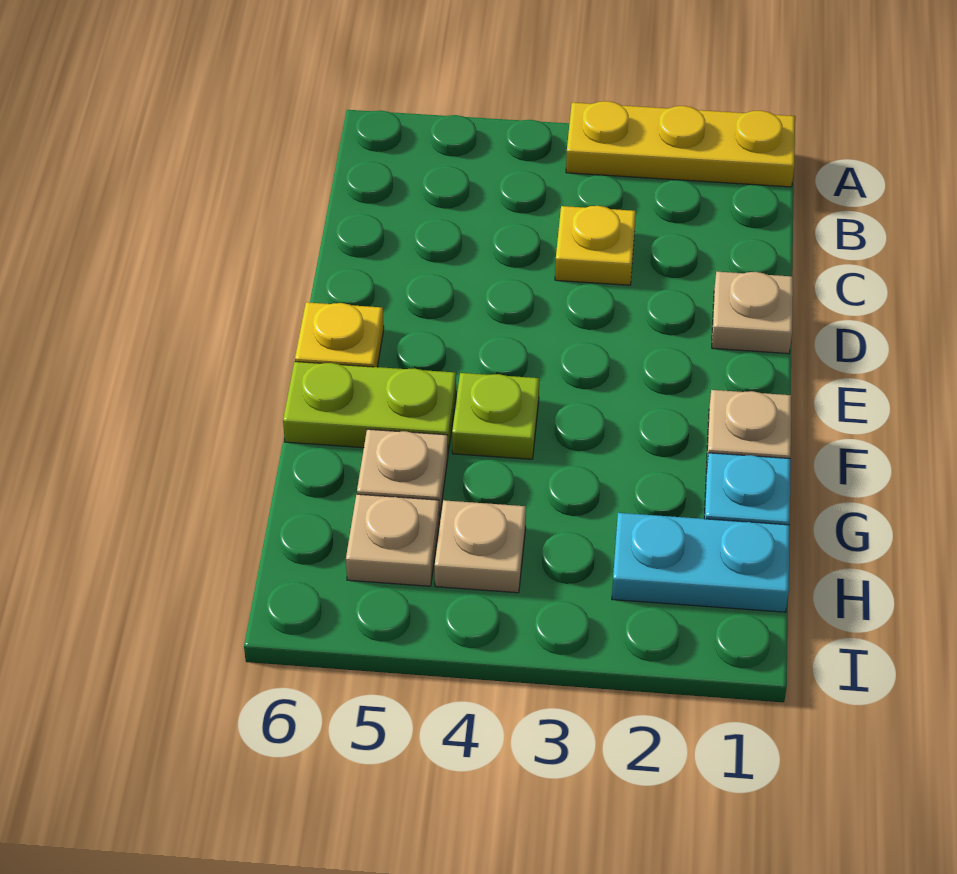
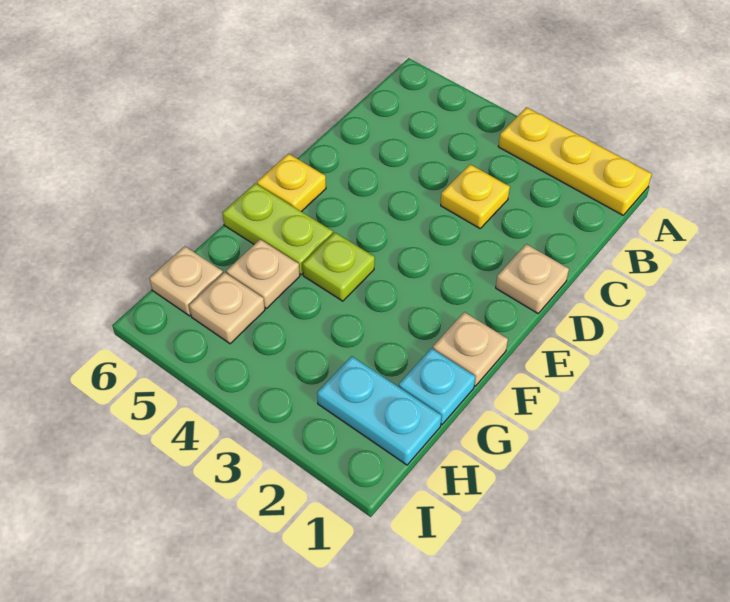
tan 1x1 plate [435,500,526,593] -> tan 1x1 plate moved to [149,246,223,316]

